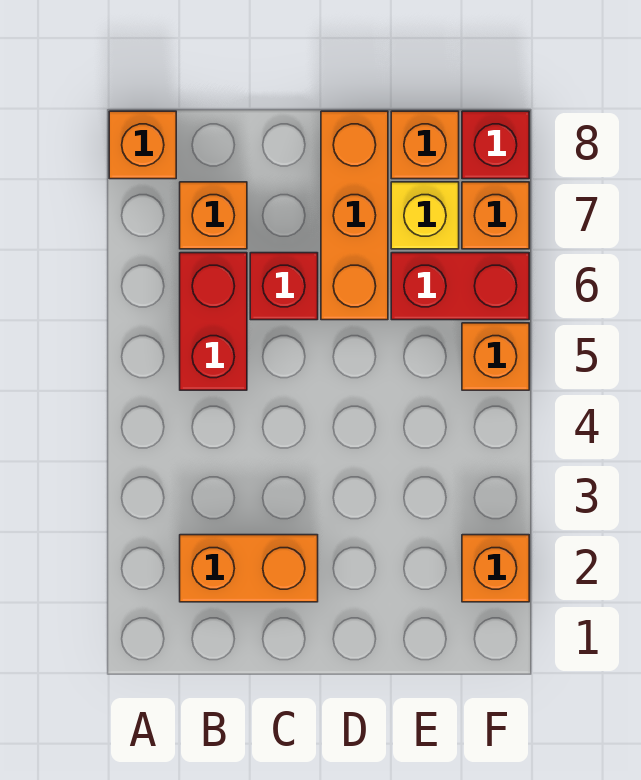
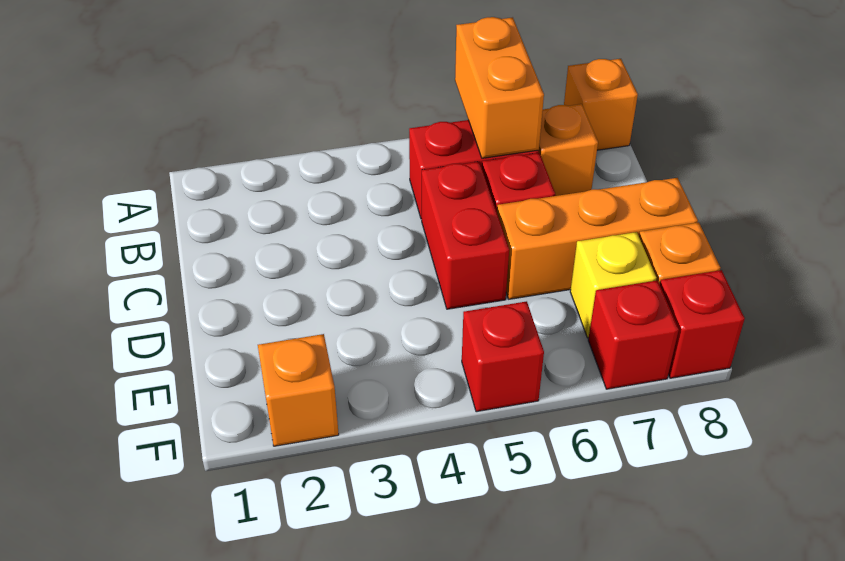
orange 1x2 brick [180,535,318,602] -> orange 1x2 brick moved to [455,17,544,158]
red 1x2 brick [391,253,529,320] -> red 1x2 brick moved to [422,162,509,309]
orange 1x1 brick [462,323,529,390] -> red 1x1 brick [462,301,544,412]
orange 1x1 brick [462,182,529,249] -> red 1x1 brick [588,280,679,389]

